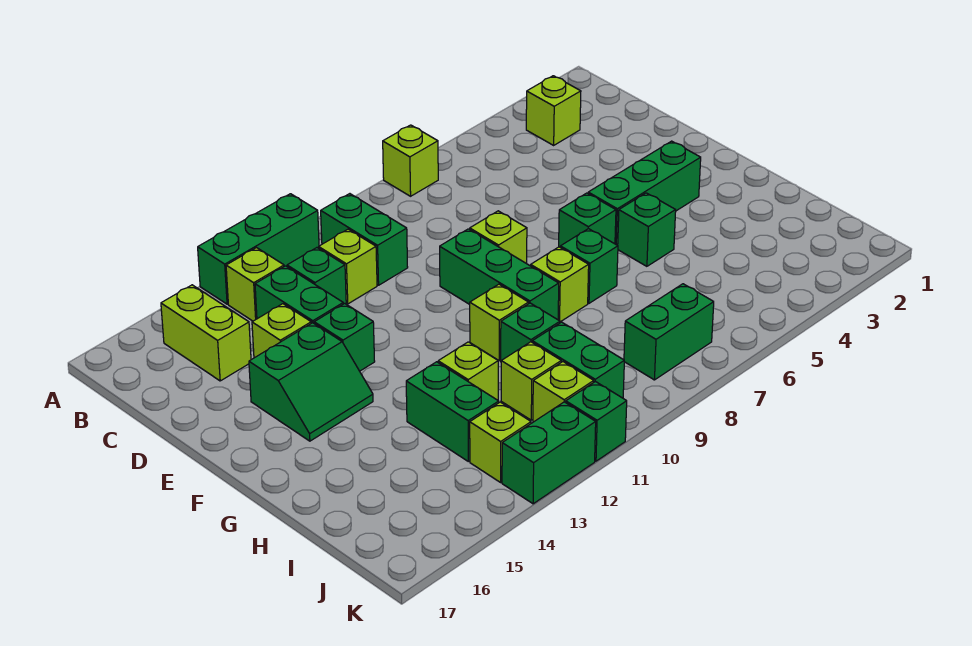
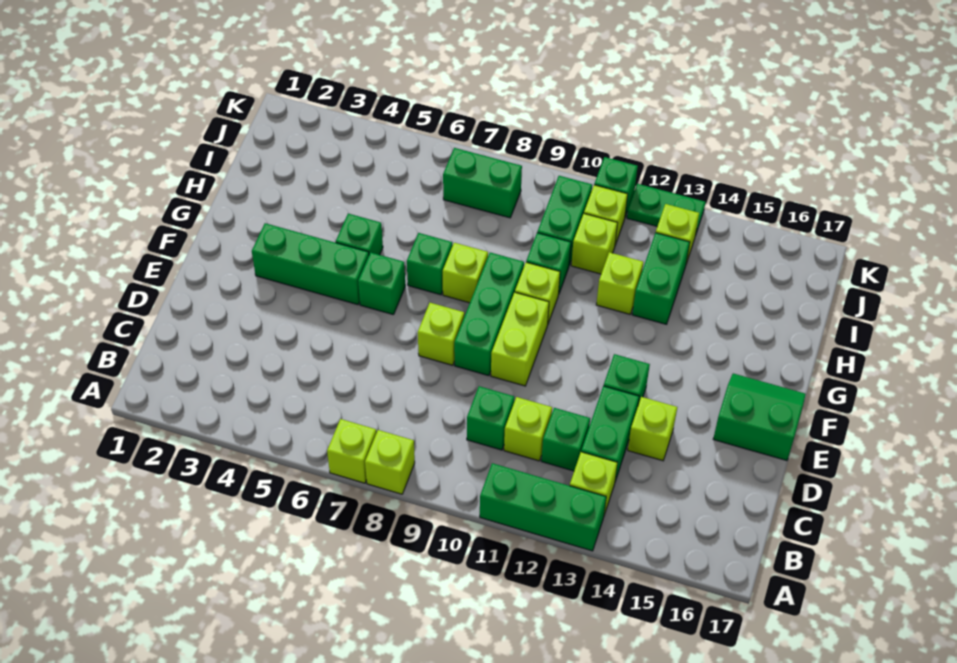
lime 1x1 brick [526,76,581,145] -> lime 1x1 brick moved to [365,430,415,494]
green 1x2 brick [321,194,408,285] -> green 1x1 brick [467,386,514,450]
lime 1x2 brick [161,285,251,381] -> lime 1x2 brick moved to [491,292,549,386]
green 2x2 slope [249,323,373,441] -> green 2x2 slope moved to [713,373,806,461]
green 1x2 brick [502,402,596,504] -> green 1x2 plate [627,184,705,236]

